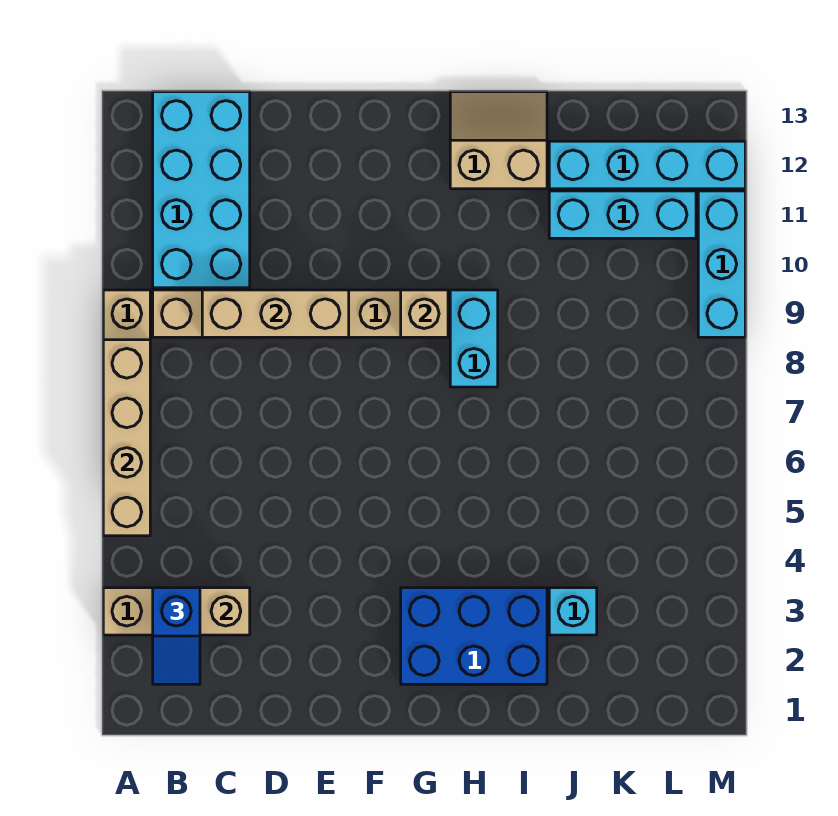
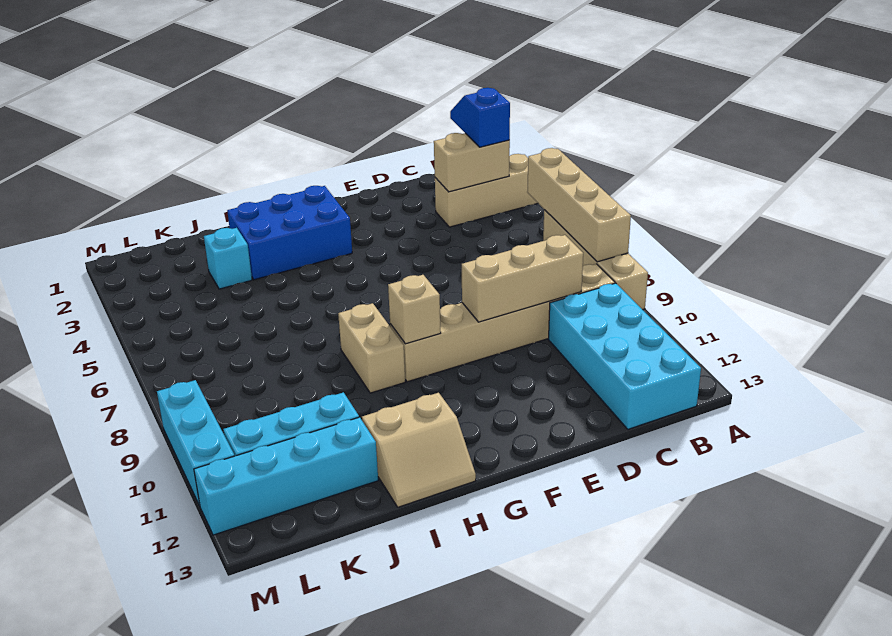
cyan 1x2 brick [450,290,498,387] -> tan 1x2 brick [338,303,405,393]

